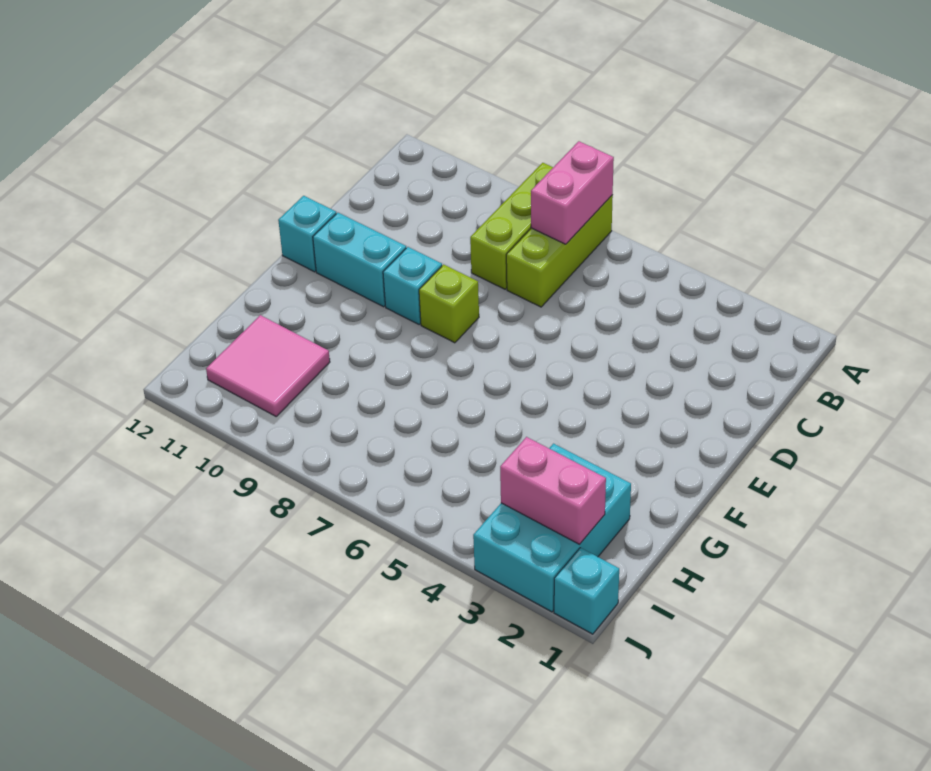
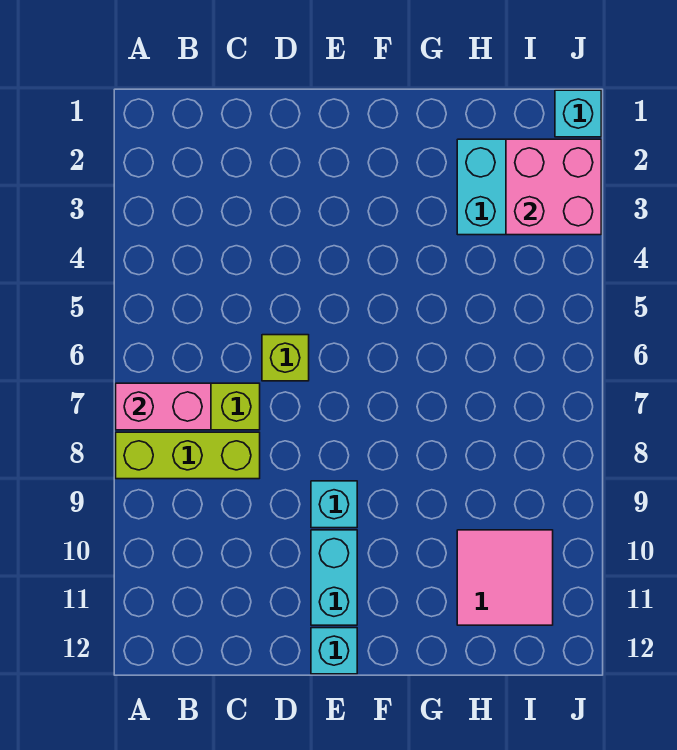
lime 1x1 brick [419,264,479,343] -> lime 1x1 brick moved to [262,335,309,381]
pink 1x2 brick [500,437,606,544] -> pink 2x2 brick [506,139,601,235]

